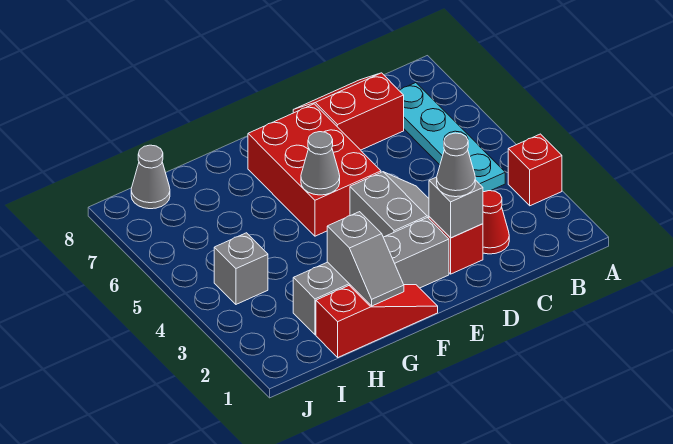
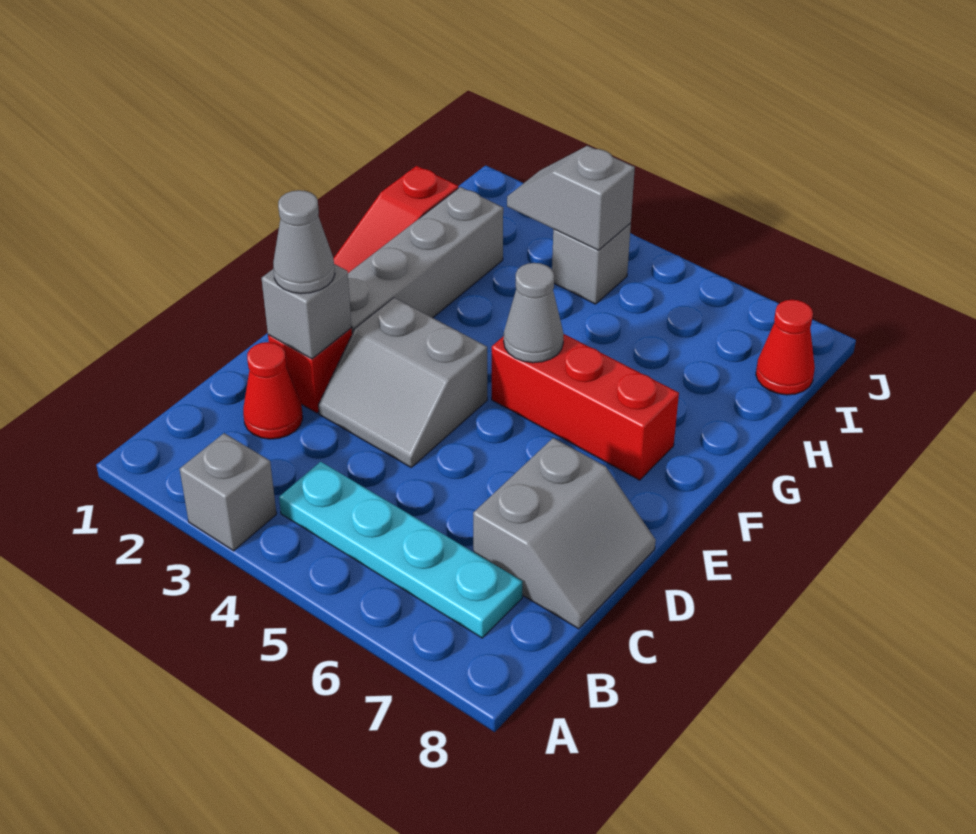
red 1x1 brick [508,134,562,206] -> grey 1x1 brick [180,433,276,551]
red 2x2 slope [293,73,404,150] -> grey 2x2 slope [473,438,656,629]
red 2x3 brick [248,104,381,236] -> red 1x3 brick [492,334,679,480]
grey 1x2 slope [327,212,404,306] -> grey 1x2 slope moved to [507,146,635,250]
grey 1x1 cone [131,145,170,209] -> red 1x1 cone [756,300,815,395]

